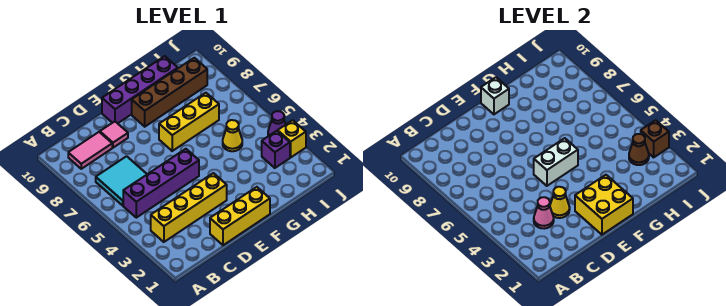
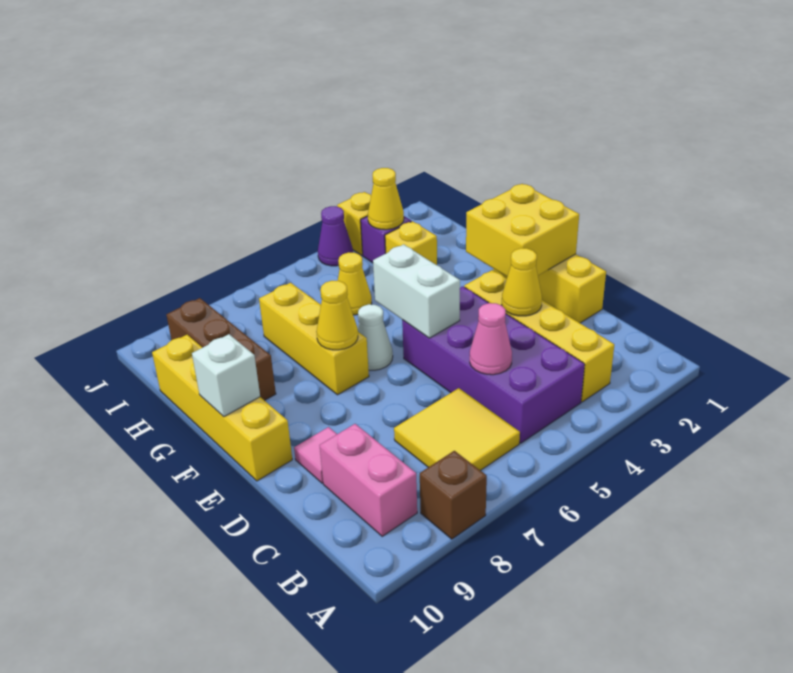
purple 1x4 brick [123,149,199,218] -> purple 2x4 brick [402,286,585,443]
cyan 2x2 tile [96,156,147,205] -> yellow 2x2 tile [394,388,520,471]
pink 1x2 tile [68,132,112,169] -> pink 1x2 brick [320,424,417,536]
pink 1x1 cone [534,197,554,229] -> pink 1x1 cone moved to [470,303,512,375]
purple 1x4 brick [102,56,178,123] -> yellow 1x4 brick [152,335,292,481]
none -> white 1x1 cone [358,304,393,370]
none -> yellow 1x1 cone [316,281,358,350]
brown 1x4 brick [132,58,207,127] -> brown 1x3 brick [167,298,276,401]
none -> yellow 1x1 brick [385,221,437,265]
brown 1x1 cone [629,134,649,165] -> yellow 1x1 cone [368,168,404,230]
brown 1x1 brick [641,120,669,157] -> brown 1x1 brick moved to [420,451,487,539]

